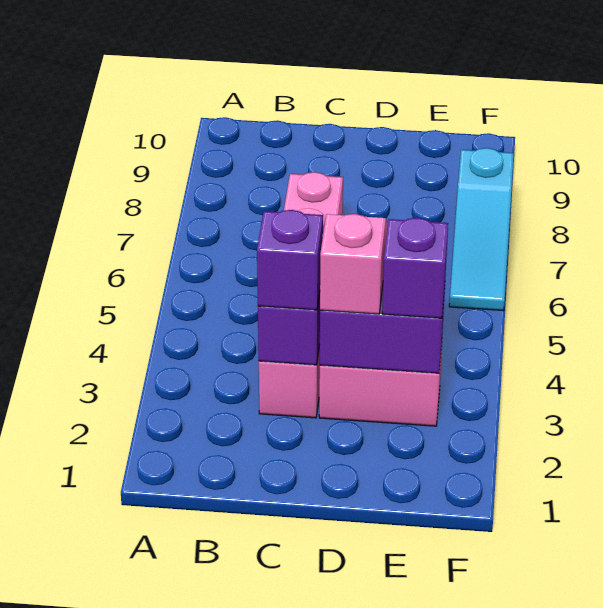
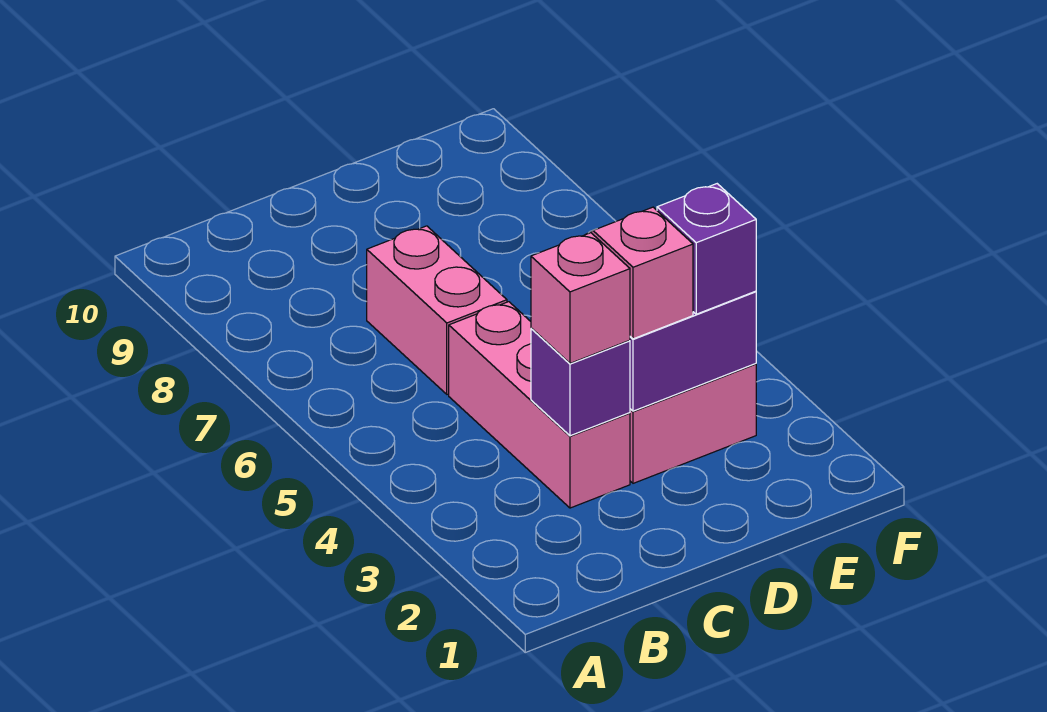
purple 1x1 brick [257,210,323,310] -> pink 1x1 brick [531,233,630,363]
cyan 1x3 slope [449,148,514,311] -> none

